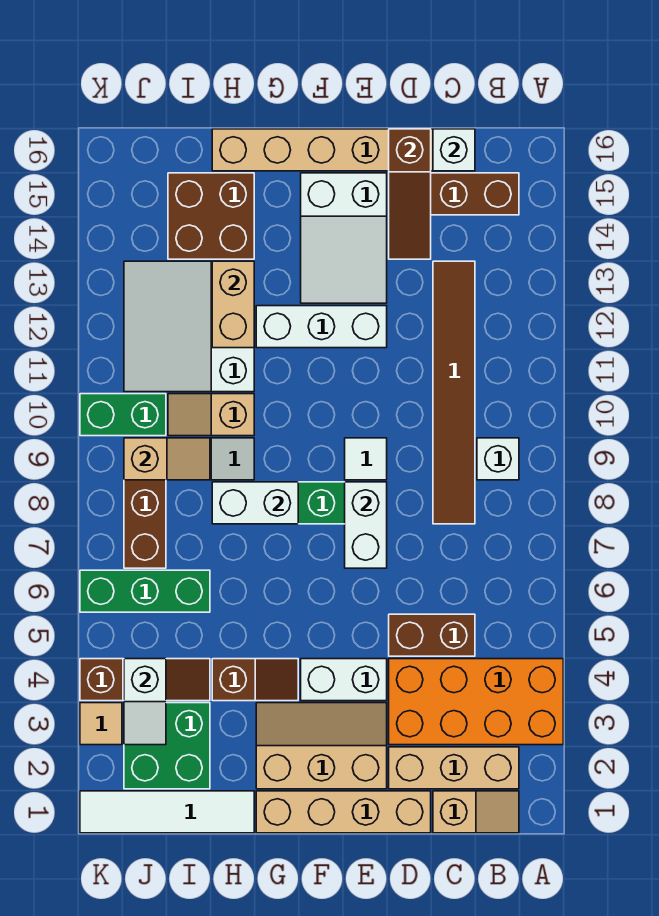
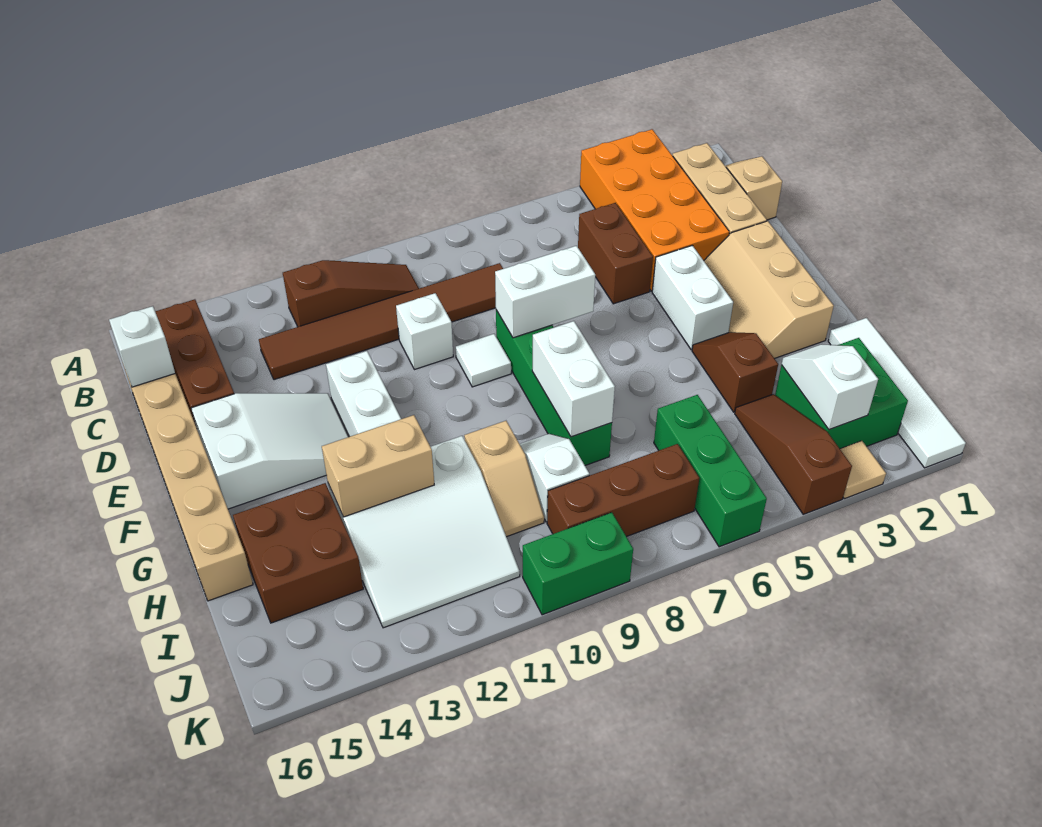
white 1x1 brick [477,438,519,480] -> white 1x1 brick moved to [396,293,453,370]
tan 1x4 brick [256,791,431,833] -> none
brown 1x3 slope [389,129,431,259] -> brown 1x3 slope moved to [283,260,419,327]
tan 1x2 slope [124,438,210,480] -> none
white 1x2 slope [124,659,166,745] -> white 1x2 slope turned to [782,344,878,430]
green 1x2 brick [80,394,166,436] -> green 1x2 brick turned to [523,512,633,615]

